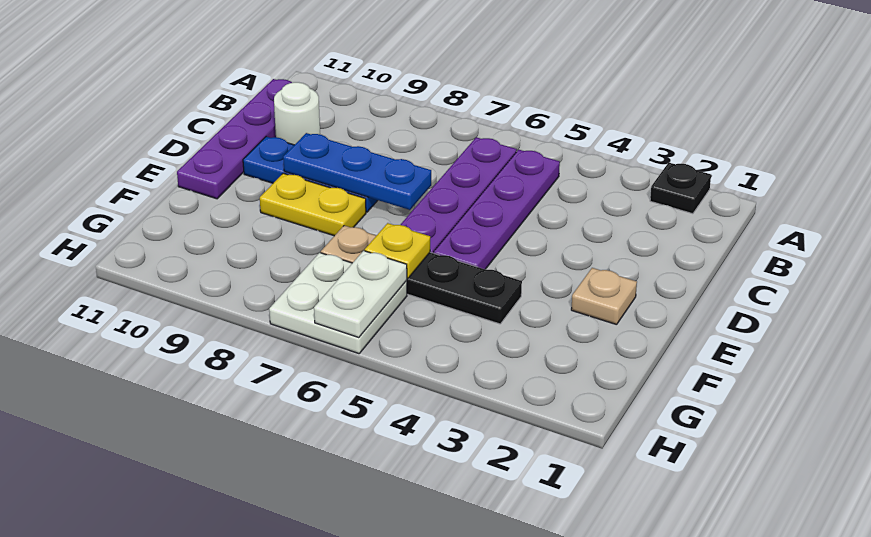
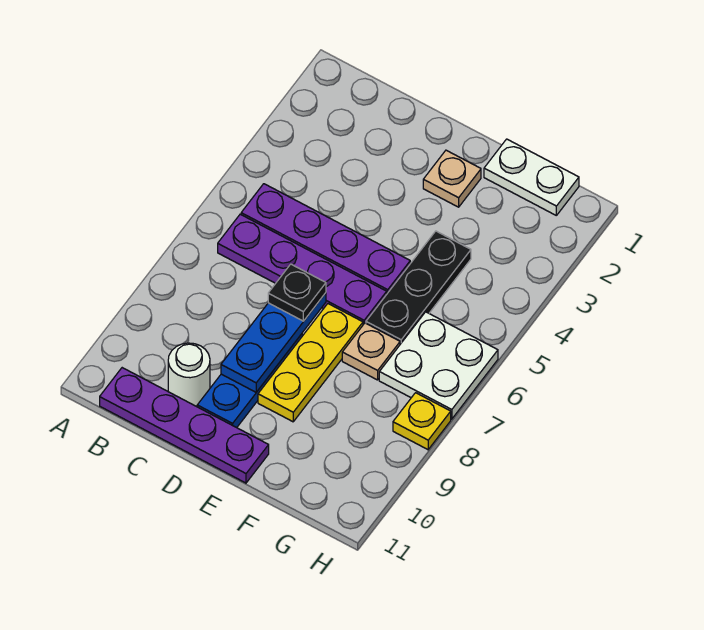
black 1x1 plate [650,163,711,214] -> black 1x1 plate moved to [268,264,326,321]
yellow 1x2 plate [260,173,366,236] -> yellow 1x3 plate [258,304,363,422]
yellow 1x1 plate [365,223,430,278] -> yellow 1x1 plate moved to [393,393,451,450]
white 1x2 plate [314,251,407,338] -> white 1x2 plate moved to [484,139,579,215]

